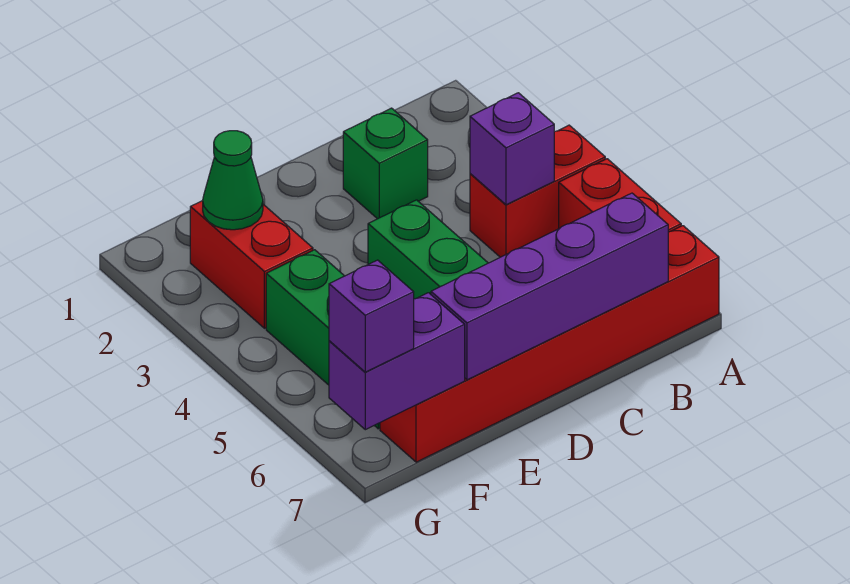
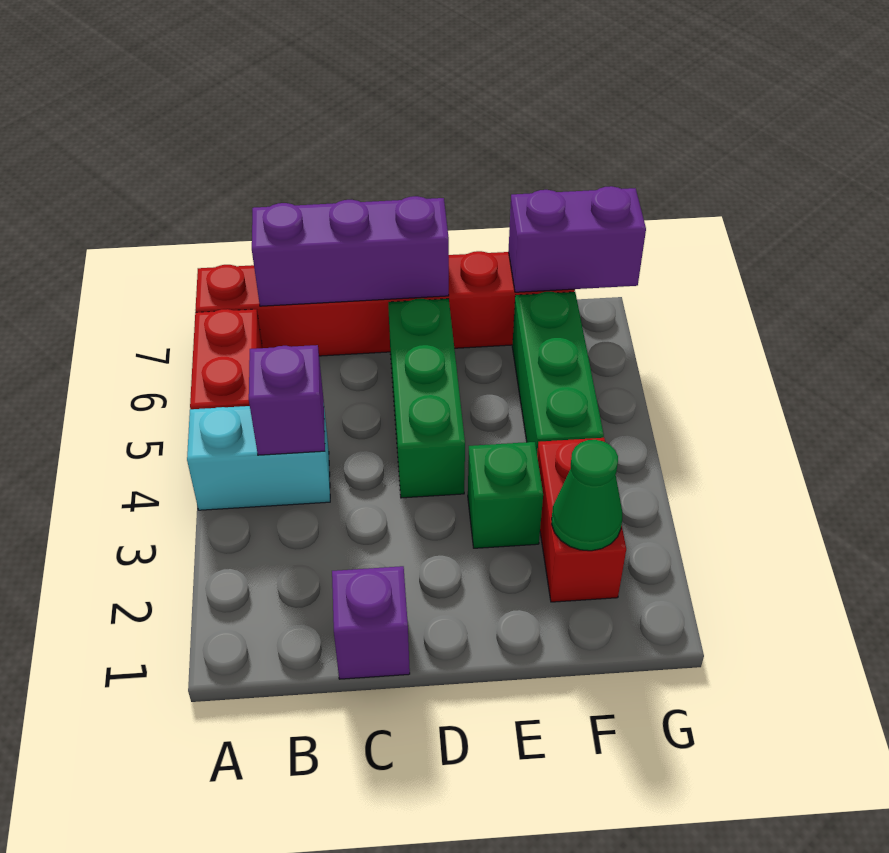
red 1x2 brick [470,125,605,257] -> cyan 1x2 brick [187,406,330,510]
purple 1x4 brick [431,193,668,380] -> purple 1x3 brick [252,196,449,306]
green 1x1 brick [343,108,428,219] -> green 1x1 brick moved to [468,442,543,548]
purple 1x1 brick [329,260,414,372] -> purple 1x1 brick moved to [332,566,410,679]

